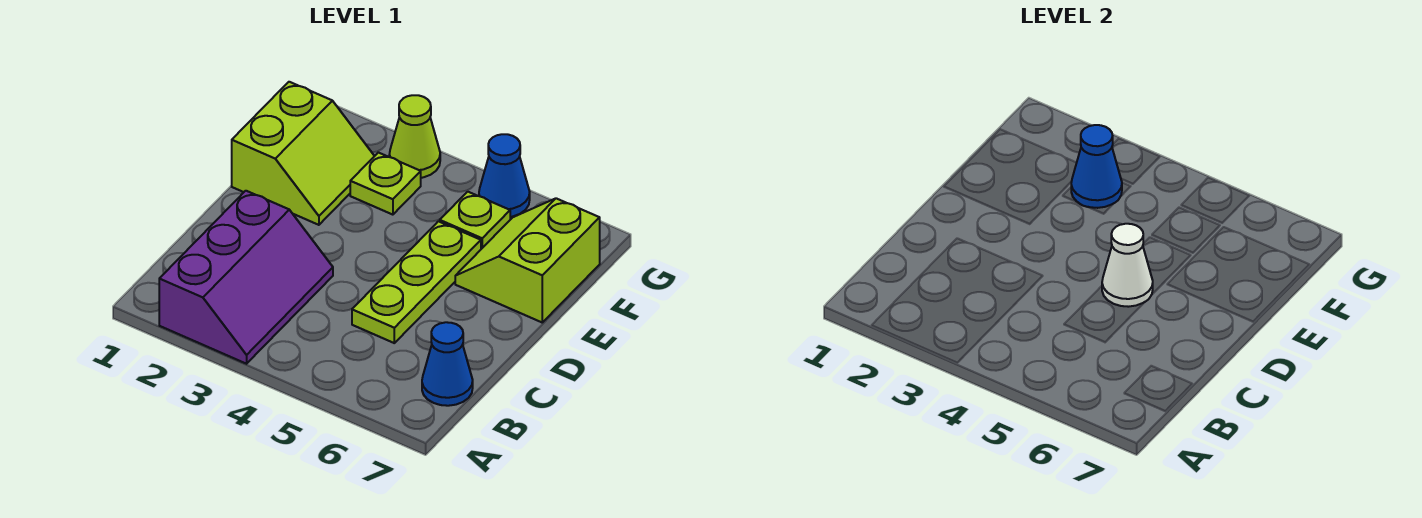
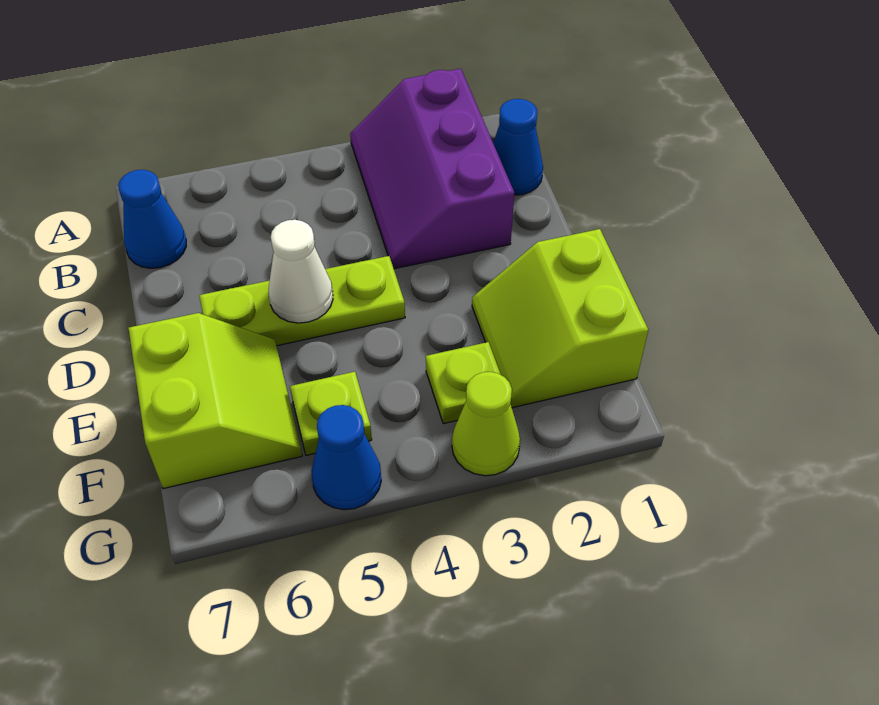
lime 1x3 plate [352,221,481,343] -> lime 1x3 plate turned to [199,256,405,346]
blue 1x1 cone [1071,125,1122,208] -> blue 1x1 cone moved to [493,99,543,195]

